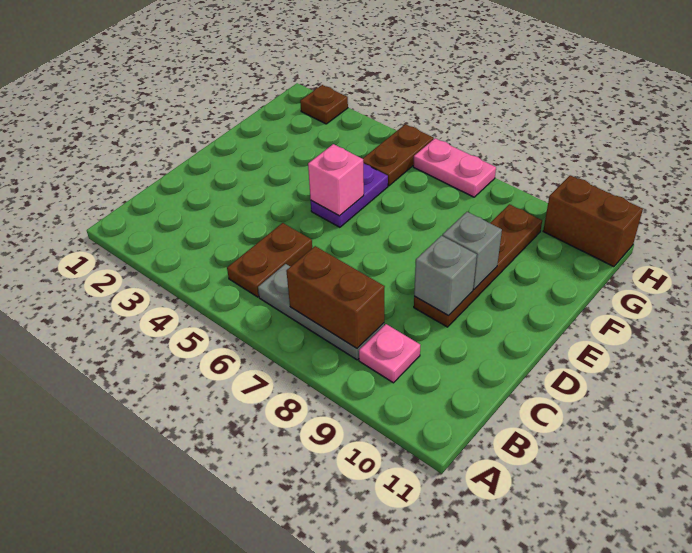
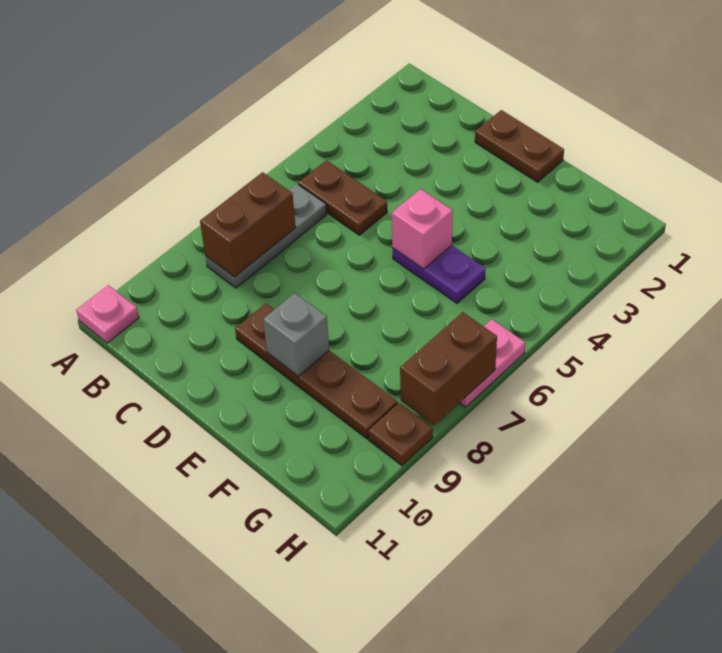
pink 1x1 plate [359,324,420,383] -> pink 1x1 plate moved to [76,285,139,343]
grey 1x1 brick [414,236,477,316] -> none
brown 1x2 plate [363,124,434,186] -> brown 1x2 plate moved to [475,110,564,182]
brown 1x1 plate [300,85,348,124] -> brown 1x1 plate moved to [368,403,433,466]
brown 1x2 brick [543,175,643,267] -> brown 1x2 brick moved to [400,312,497,425]

